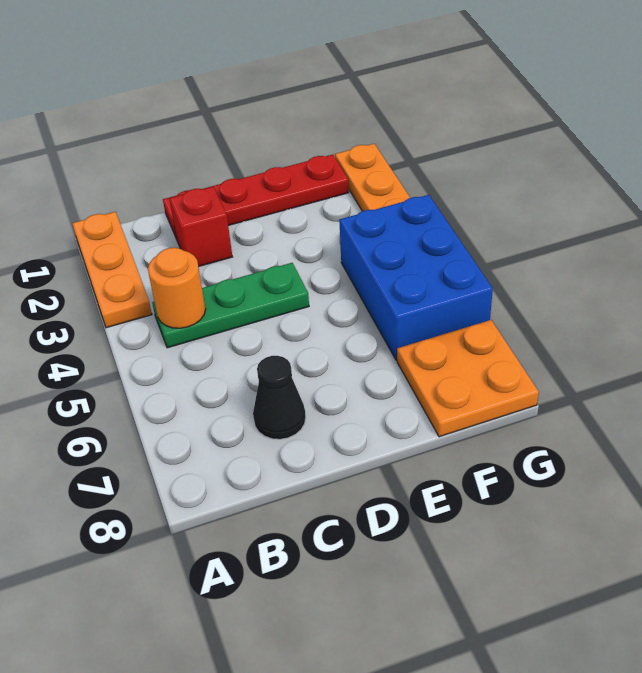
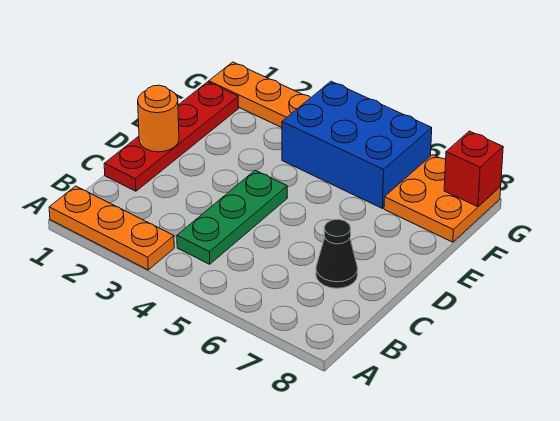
orange 1x1 round brick [148,248,206,328] -> orange 1x1 round brick moved to [138,85,179,152]
red 1x1 brick [169,187,232,267] -> red 1x1 brick moved to [444,131,503,207]

